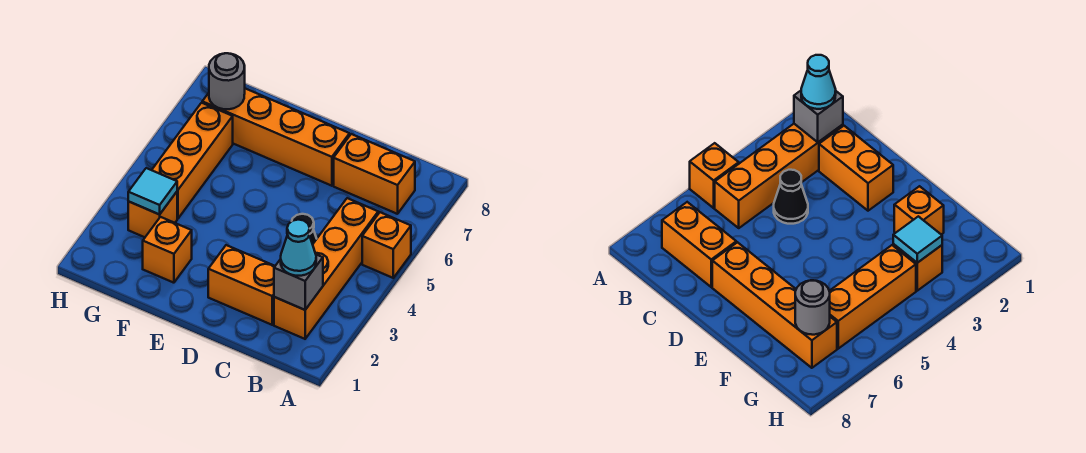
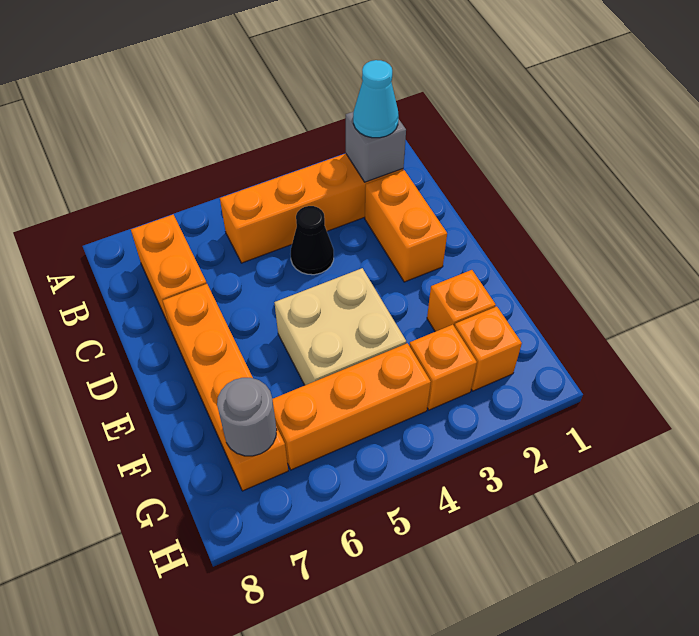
orange 1x1 brick [362,212,411,278] -> orange 1x1 brick moved to [454,306,522,391]
none -> tan 2x2 brick [274,268,406,385]
cyan 1x1 tile [128,168,177,215] -> none

